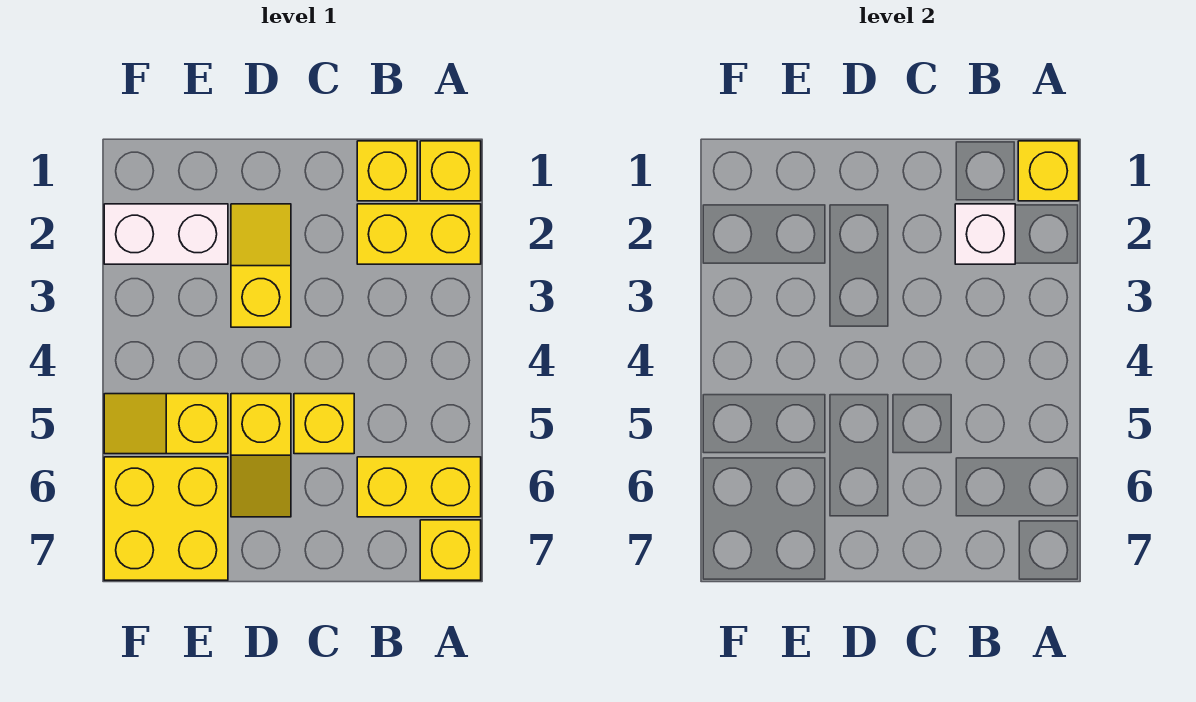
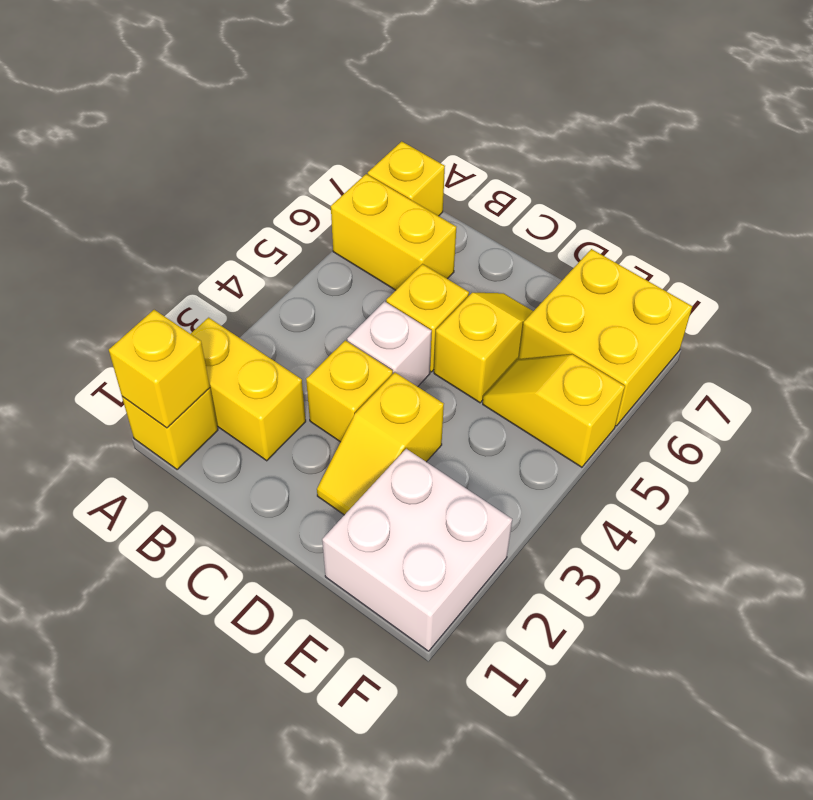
yellow 1x1 brick [357,141,417,201] -> yellow 1x1 brick moved to [306,340,393,442]
white 1x1 brick [955,204,1015,264] -> white 1x1 brick moved to [347,301,432,387]
white 1x2 brick [104,204,228,264] -> white 2x2 brick [322,449,512,651]
yellow 1x2 slope [104,394,228,454] -> yellow 1x2 slope turned to [483,355,625,467]

